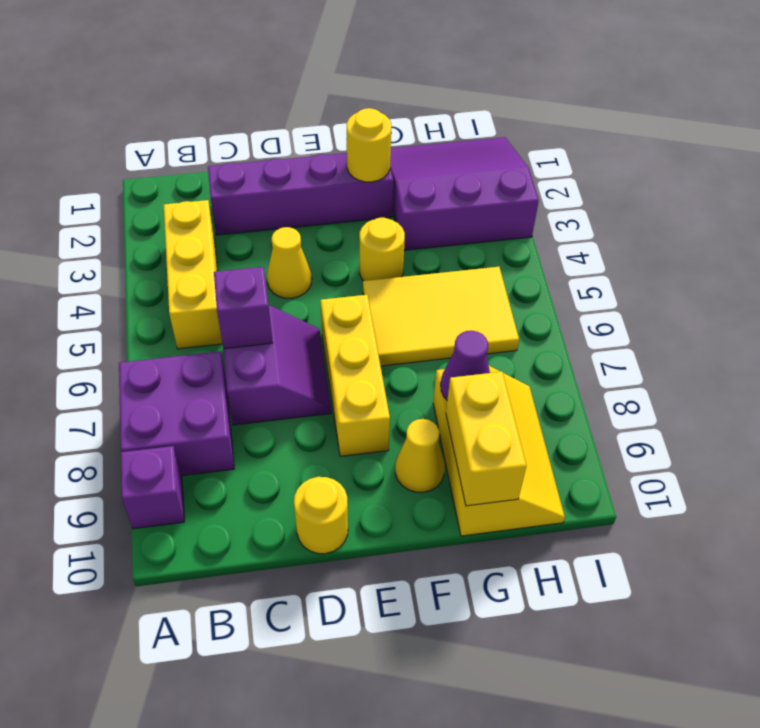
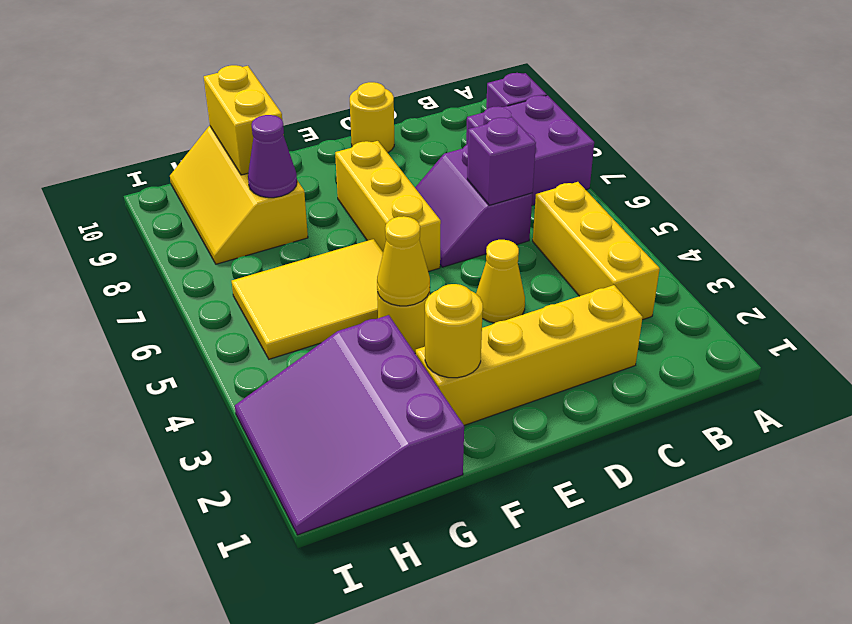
purple 1x4 brick [208,153,393,235] -> yellow 1x4 brick [415,285,643,425]
yellow 1x1 cone [395,419,445,492] -> yellow 1x1 cone moved to [377,216,430,306]
purple 3x3 slope [390,137,539,250] -> purple 3x3 slope turned to [235,315,464,535]

